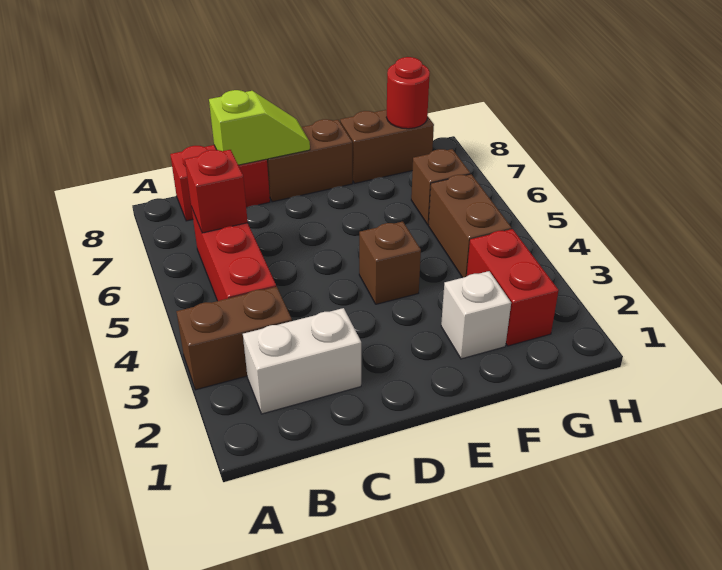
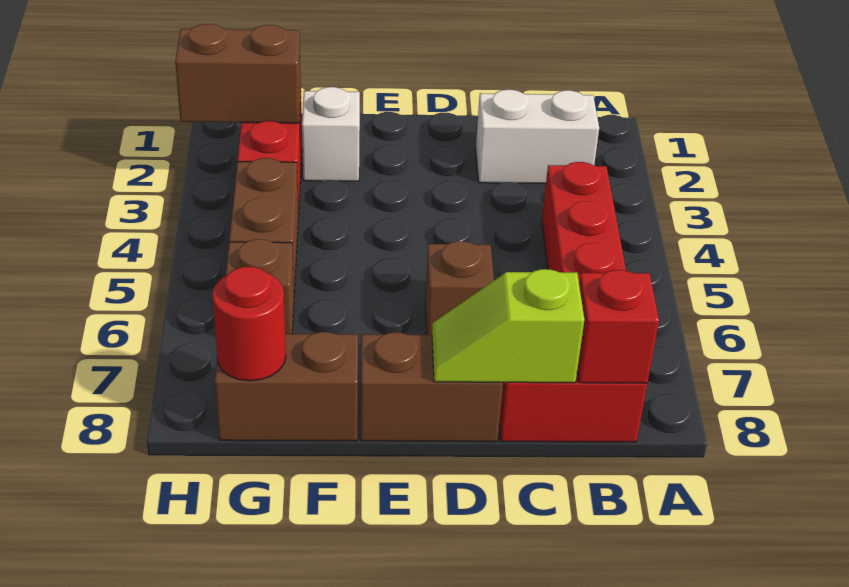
brown 1x2 brick [176,287,292,390] -> brown 1x2 brick moved to [175,24,301,123]
red 1x1 brick [185,150,248,233] -> red 1x1 brick moved to [577,270,659,383]
brown 1x1 brick [359,222,421,304] -> brown 1x1 brick moved to [425,241,494,335]

